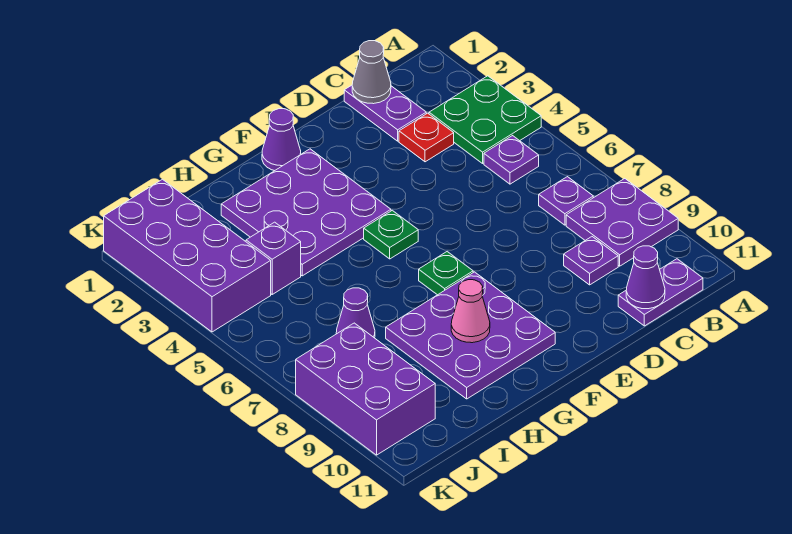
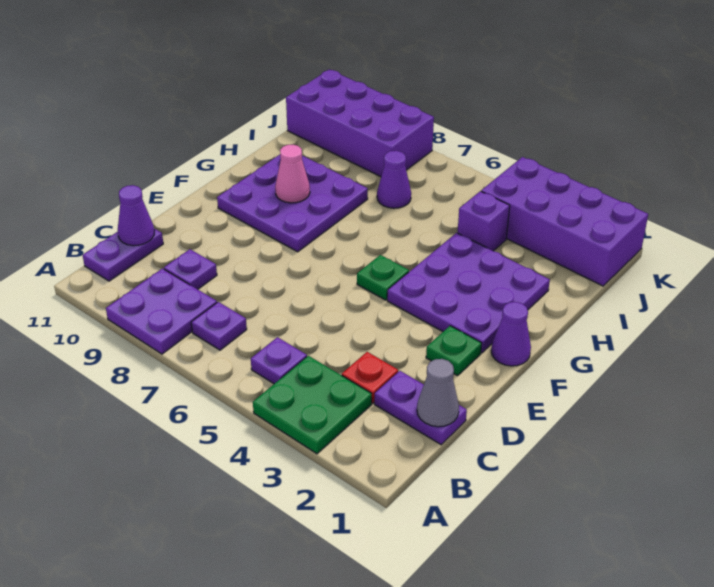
green 1x1 plate [419,252,473,295] -> green 1x1 plate moved to [426,326,482,376]
purple 2x3 brick [296,323,435,455] -> purple 2x4 brick [286,70,434,177]

